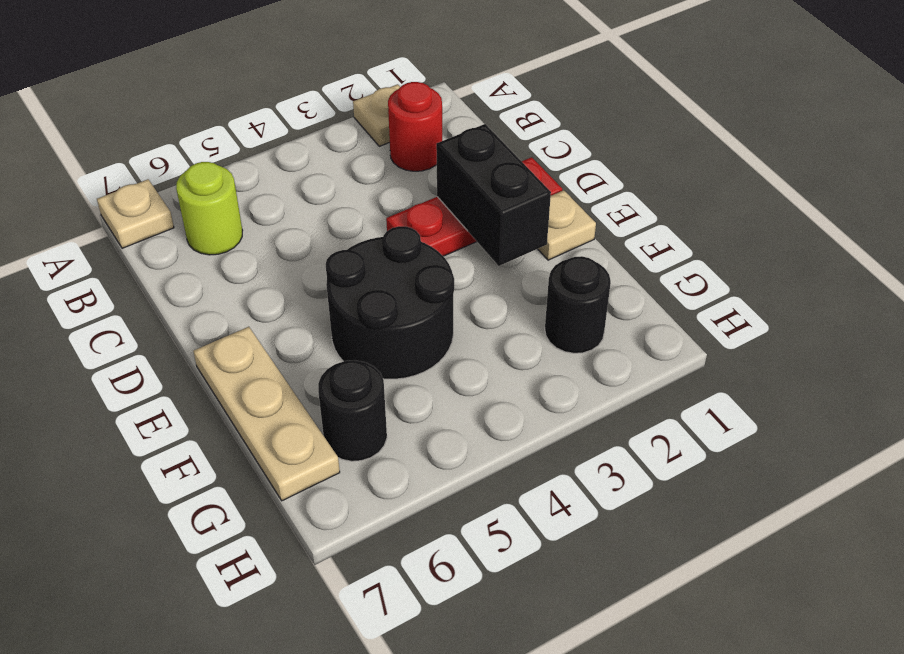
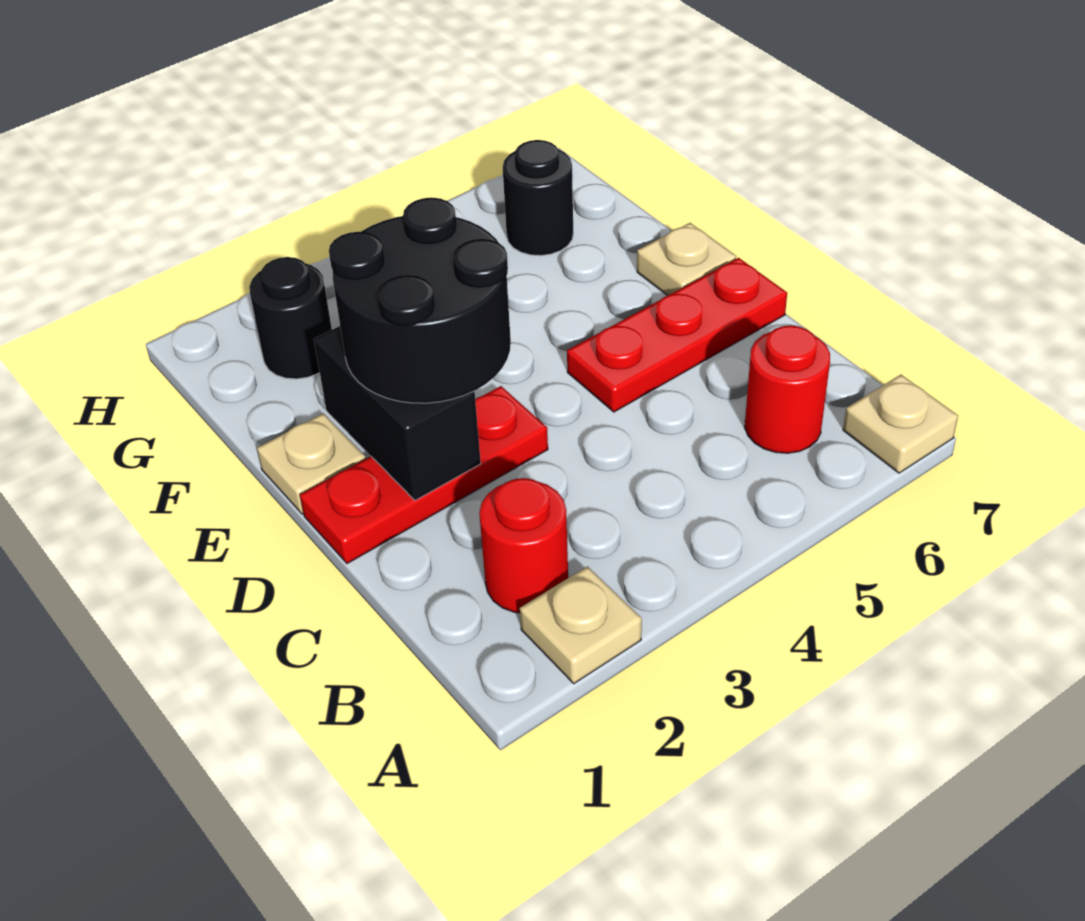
lime 1x1 round brick [176,162,243,255] -> red 1x1 round brick [745,325,830,453]
none -> red 1x3 plate [567,258,787,412]
black 2x2 round brick [325,226,454,379] -> black 2x2 round brick moved to [329,197,511,403]
tan 1x3 plate [193,327,340,501] -> tan 1x1 plate [637,223,736,296]

